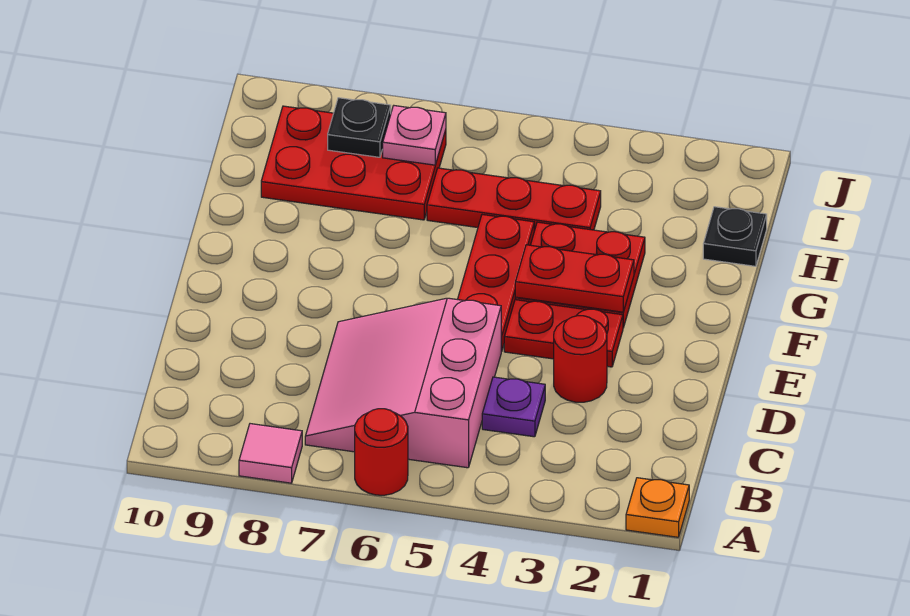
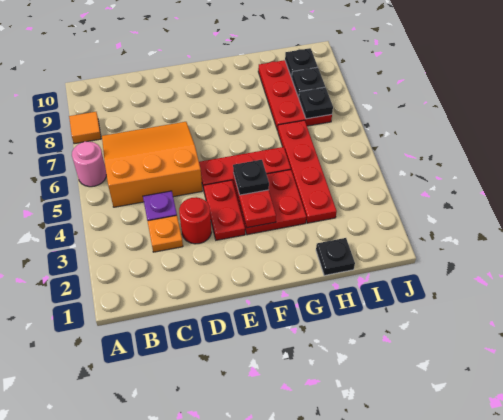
orange 1x1 plate [626,478,689,537] -> orange 1x1 plate moved to [148,216,183,252]
red 1x1 round brick [355,409,408,495] -> pink 1x1 round brick [72,142,106,187]
pink 1x1 tile [239,424,302,483] -> orange 1x1 tile [69,112,101,144]
pink 3x3 slope [305,298,502,468] -> orange 3x3 slope [102,122,202,207]
none -> black 1x1 plate [233,160,269,195]
red 1x3 plate [427,168,601,231] -> red 1x4 plate [278,120,337,223]
pink 1x1 plate [383,106,446,165] -> black 1x1 plate [299,87,333,119]
none -> black 1x1 plate [285,48,318,78]

